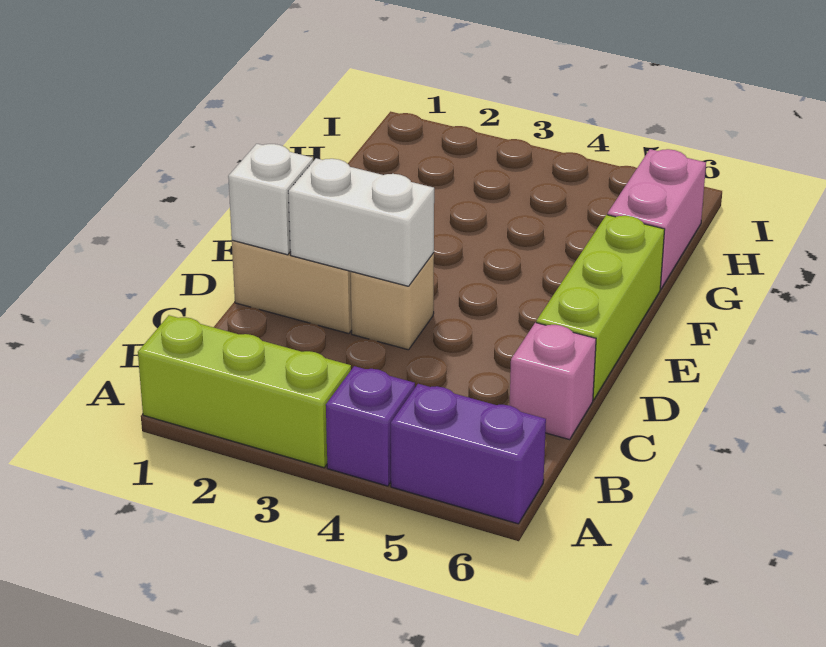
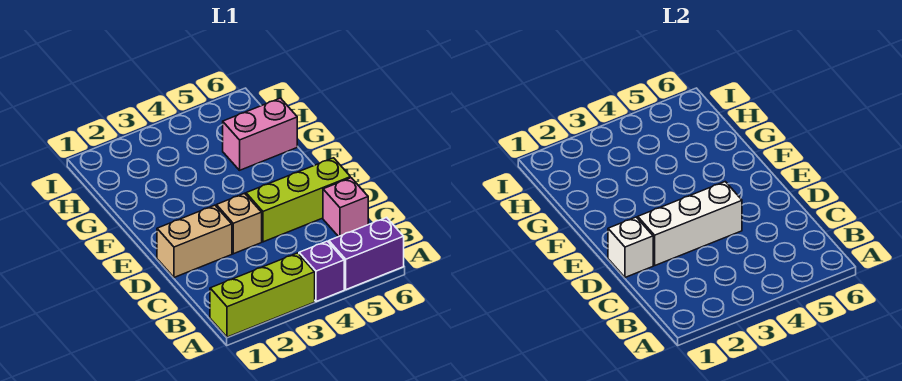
white 1x2 brick [288,158,434,286] -> white 1x3 brick [638,182,742,265]
lime 1x3 brick [536,215,665,400] -> lime 1x3 brick turned to [246,158,350,242]
pink 1x2 brick [607,149,706,289] -> pink 1x2 brick turned to [223,98,297,170]

